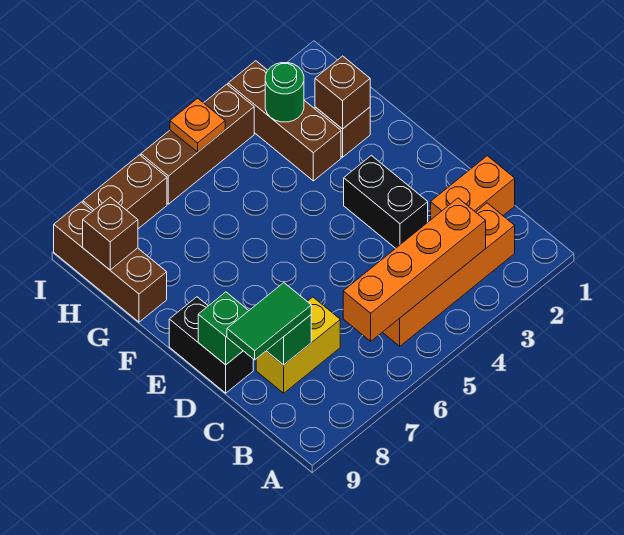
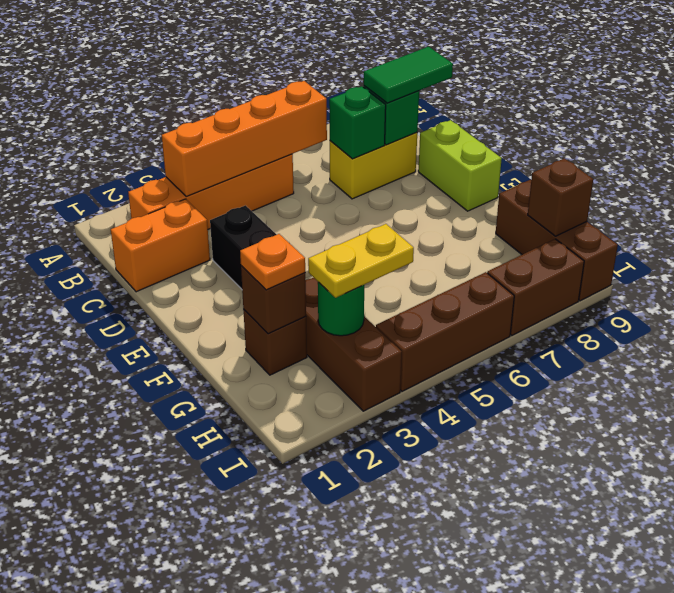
black 1x2 brick [169,297,253,393] -> lime 1x2 brick [418,120,502,211]
green 1x1 brick [198,292,249,365] -> green 1x1 brick moved to [329,86,386,159]
none -> yellow 1x2 plate [308,224,414,298]
orange 1x1 plate [170,98,225,152] -> orange 1x1 plate moved to [240,234,305,290]

